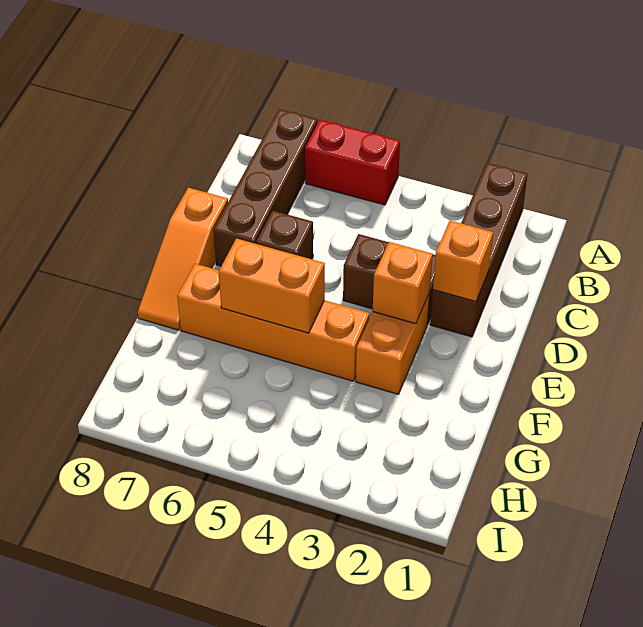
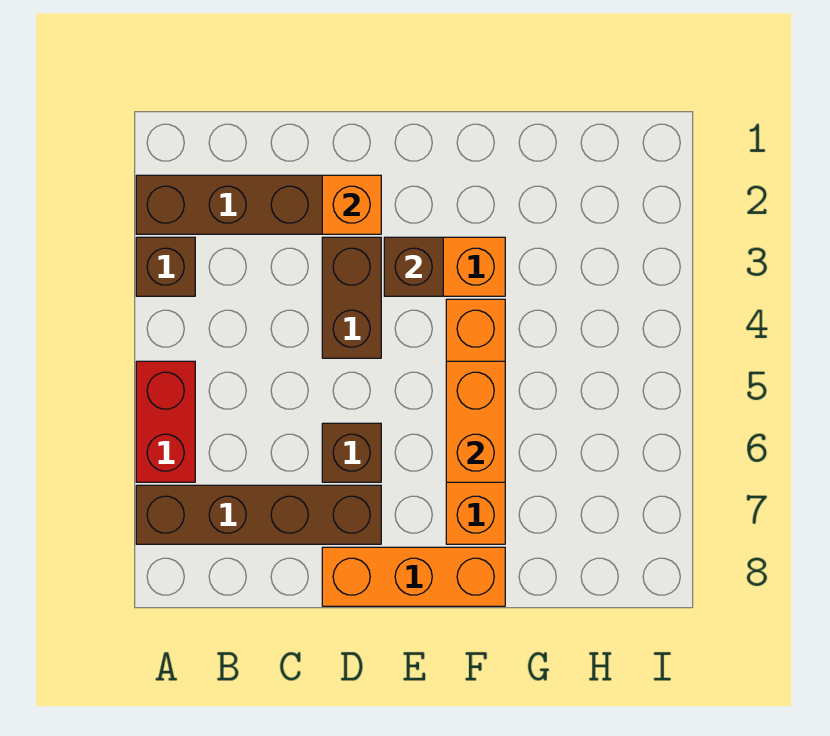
none -> brown 1x1 brick [136,237,195,296]
orange 1x3 slope [138,188,228,330] -> orange 1x3 brick [322,547,505,606]
orange 1x1 brick [373,242,433,324] -> brown 1x1 brick [384,237,443,296]

